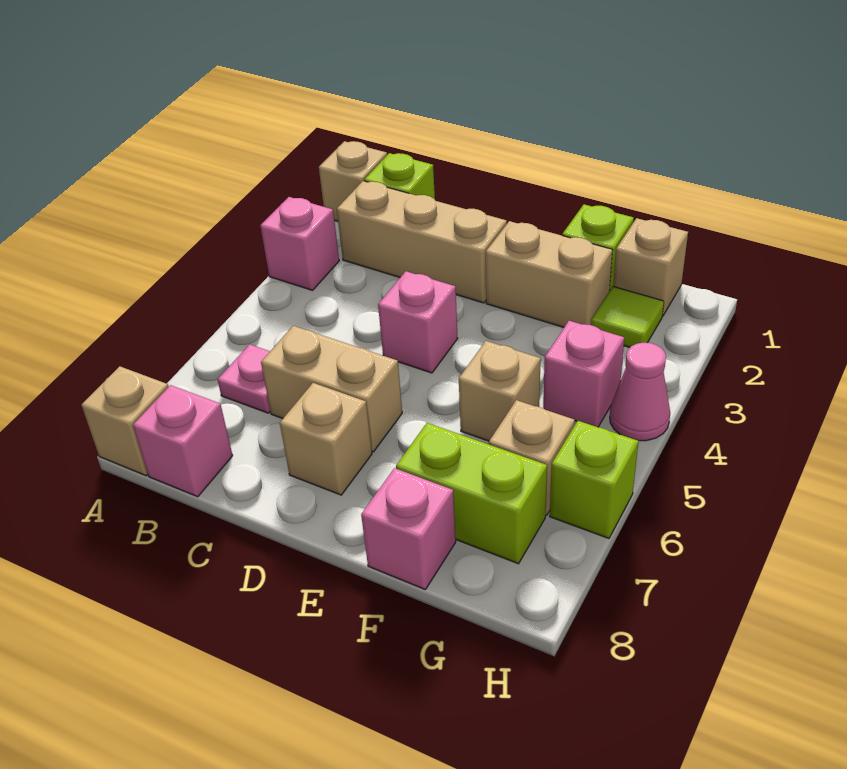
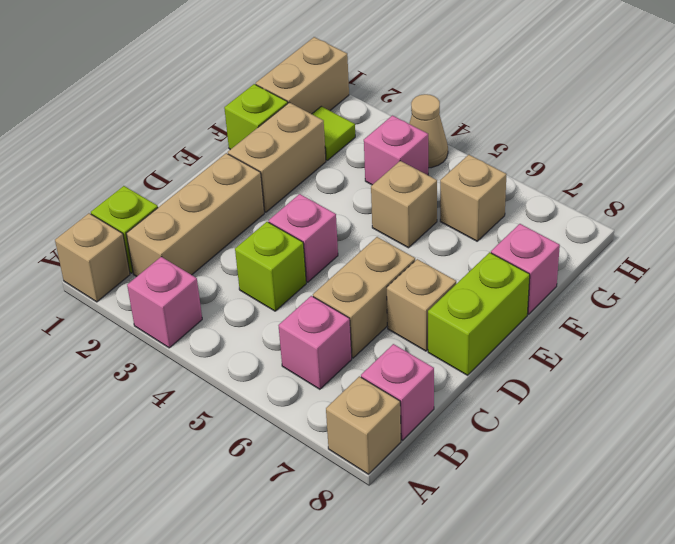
pink 1x1 plate [218,344,270,413] -> pink 1x1 brick [278,296,352,389]
lime 1x2 brick [396,423,547,564] -> lime 1x2 brick moved to [428,252,530,375]
tan 1x1 brick [613,218,688,316] -> tan 1x2 brick [256,37,349,114]
pink 1x1 cone [610,343,670,441] -> tan 1x1 cone [409,94,448,168]
lime 1x1 brick [550,421,638,538] -> lime 1x1 brick moved to [235,222,306,311]

